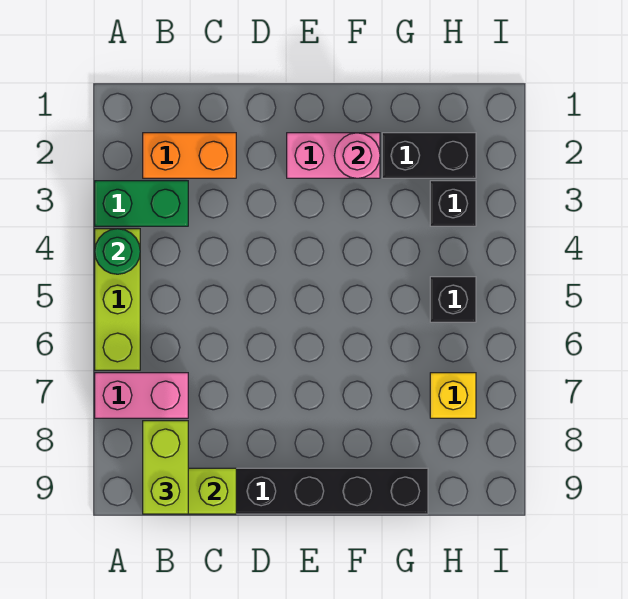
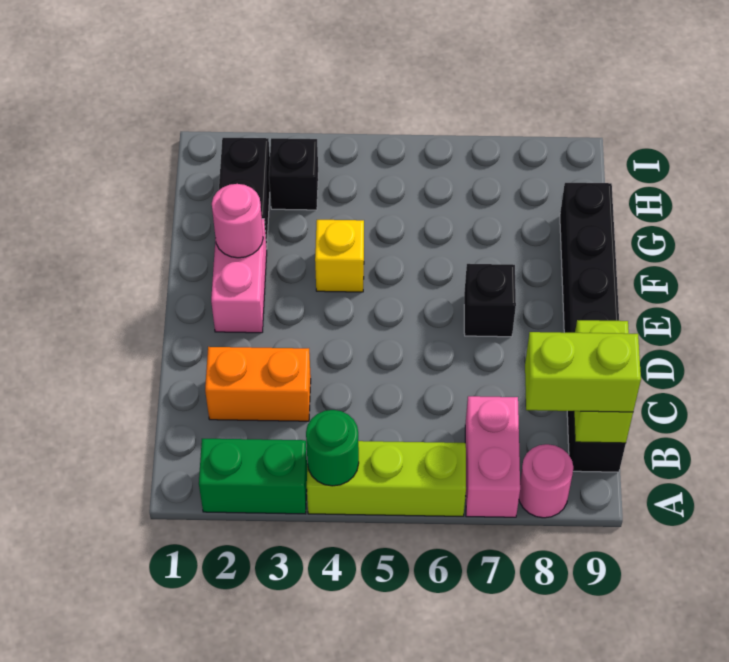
green 1x2 brick [95,181,188,226] -> green 1x2 brick turned to [199,439,307,514]
none -> pink 1x1 round brick [519,444,573,518]
orange 1x2 brick [143,133,236,178] -> orange 1x2 brick turned to [205,347,311,421]
black 1x1 brick [430,277,476,322] -> black 1x1 brick moved to [464,264,516,337]
yellow 1x1 brick [430,373,476,418] -> yellow 1x1 brick moved to [315,220,364,292]

